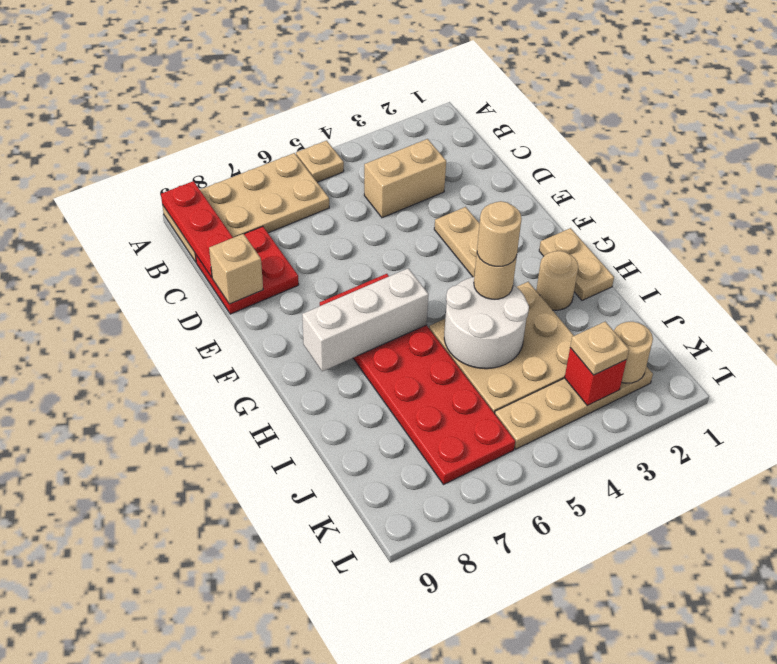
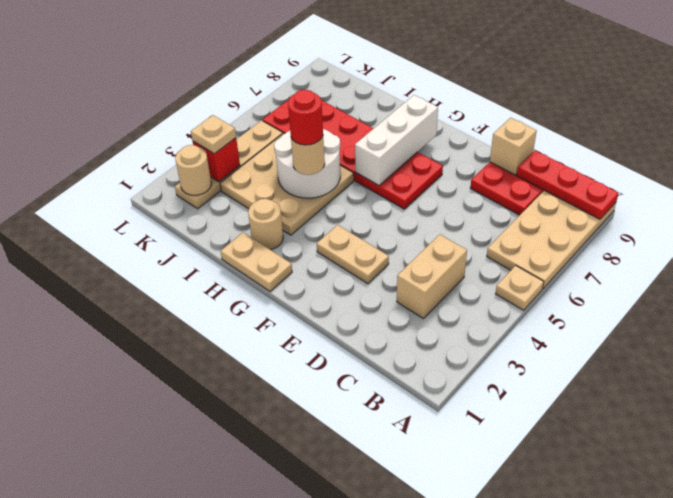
tan 1x1 round brick [477,201,522,266] -> red 1x1 round brick [288,90,323,145]

